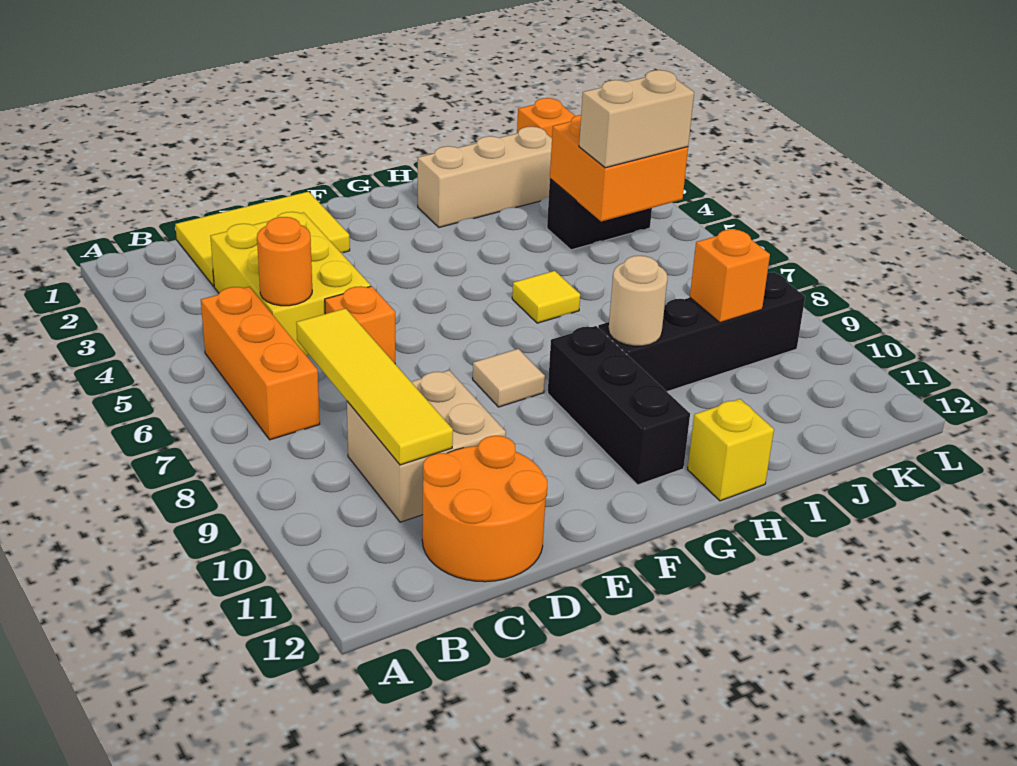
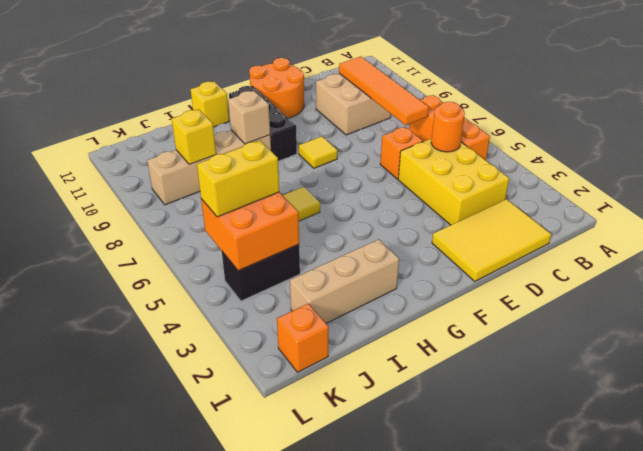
yellow 1x4 tile [296,308,453,465] -> orange 1x4 tile [339,56,429,125]
orange 2x2 round brick [422,436,547,582] -> orange 2x2 round brick moved to [249,58,304,118]
tan 1x1 tile [473,349,545,407] -> yellow 1x1 tile [299,136,337,168]
black 1x4 brick [598,272,805,391] -> tan 1x4 brick [147,130,271,205]
tan 1x1 round brick [609,256,668,346] -> tan 1x1 brick [228,91,270,144]
tan 1x2 brick [579,70,694,168] -> yellow 1x2 brick [197,141,279,217]
orange 1x1 brick [690,229,770,323] -> yellow 1x1 brick [172,109,216,165]

